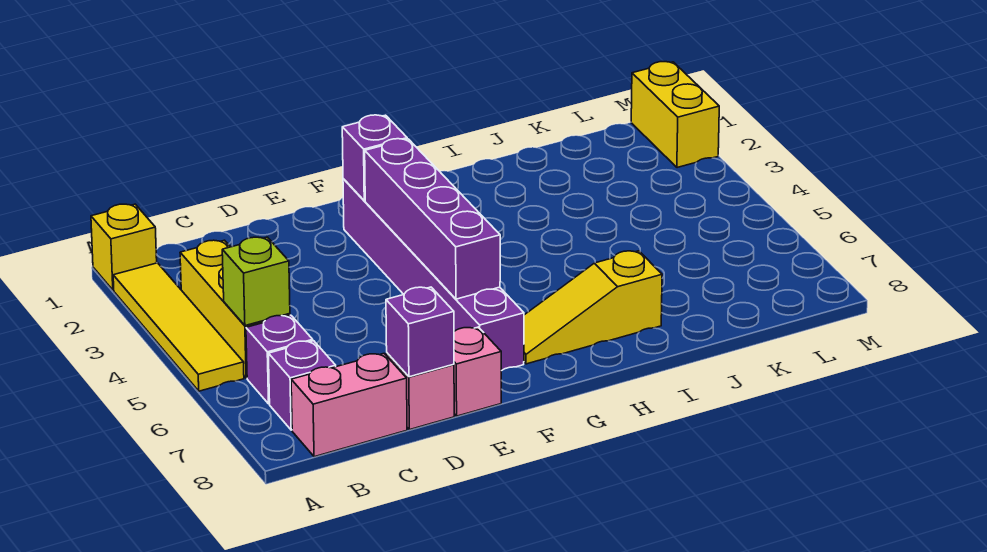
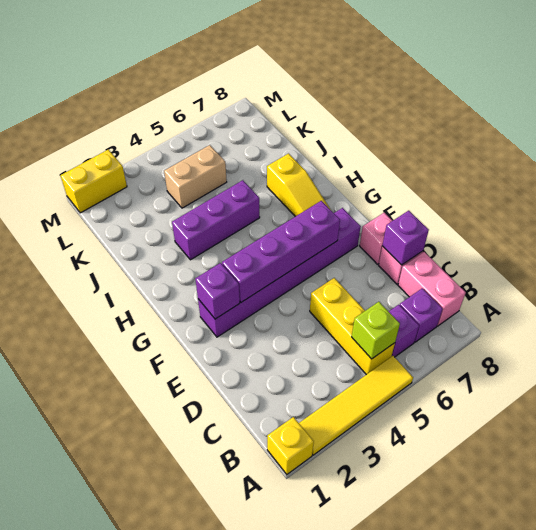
yellow 1x3 brick [180,240,290,378] -> yellow 1x3 brick turned to [310,278,395,375]
none -> purple 1x3 brick [172,180,260,260]
none -> tan 1x2 brick [164,145,227,208]

